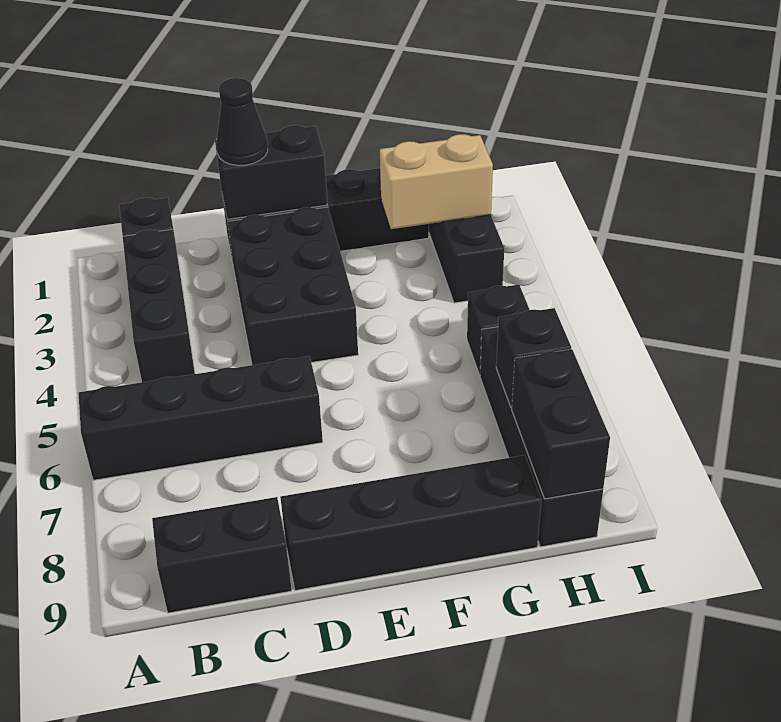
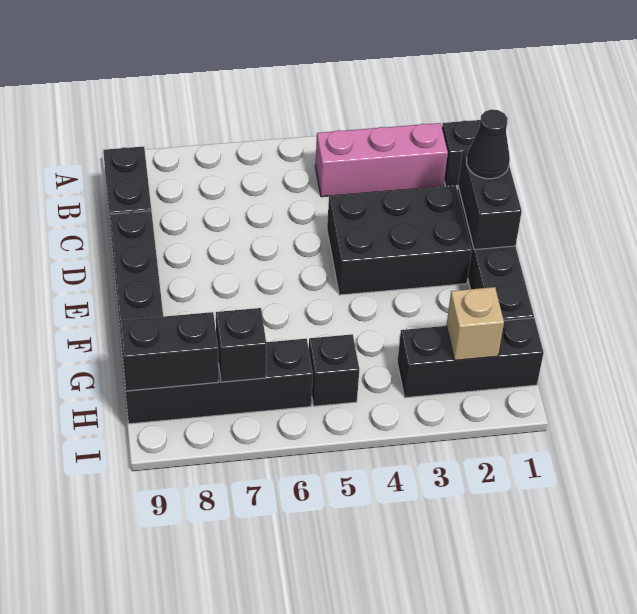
black 1x4 brick [79,356,323,480] -> none
black 1x3 brick [123,229,195,382] -> pink 1x3 brick [315,123,448,197]
tan 1x2 brick [380,134,493,229] -> tan 1x1 brick [446,287,504,360]

